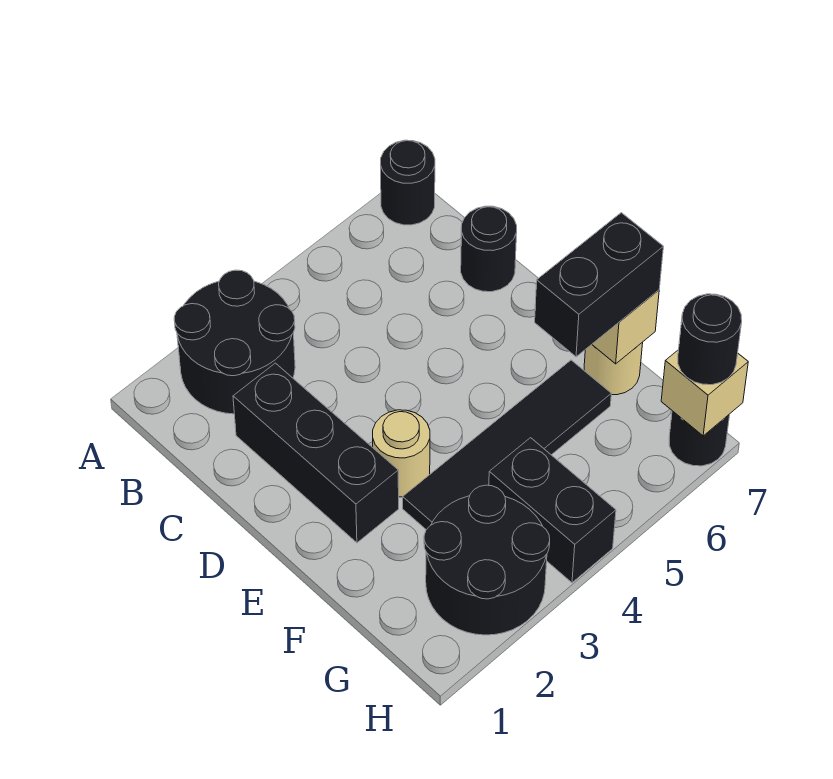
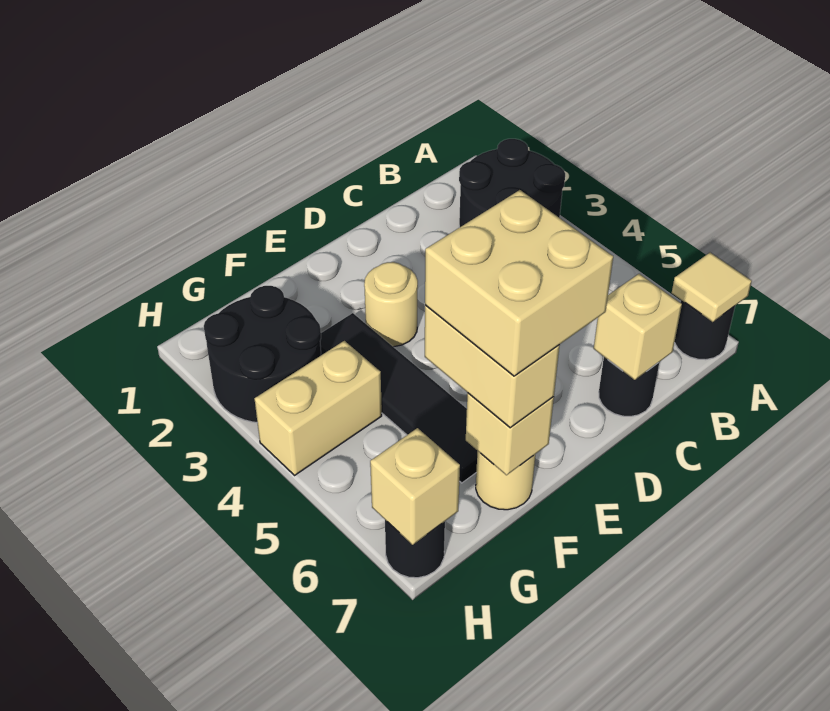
none -> tan 1x1 tile [672,253,752,322]
black 1x3 brick [233,363,399,543] -> none
none -> tan 1x1 brick [594,274,682,380]
none -> tan 2x2 brick [425,190,613,376]
black 1x2 brick [535,213,663,357] -> tan 1x2 brick [425,305,560,428]
black 1x2 brick [489,438,616,583] -> tan 1x2 brick [255,341,382,475]
black 1x1 round brick [678,294,742,385] -> none

